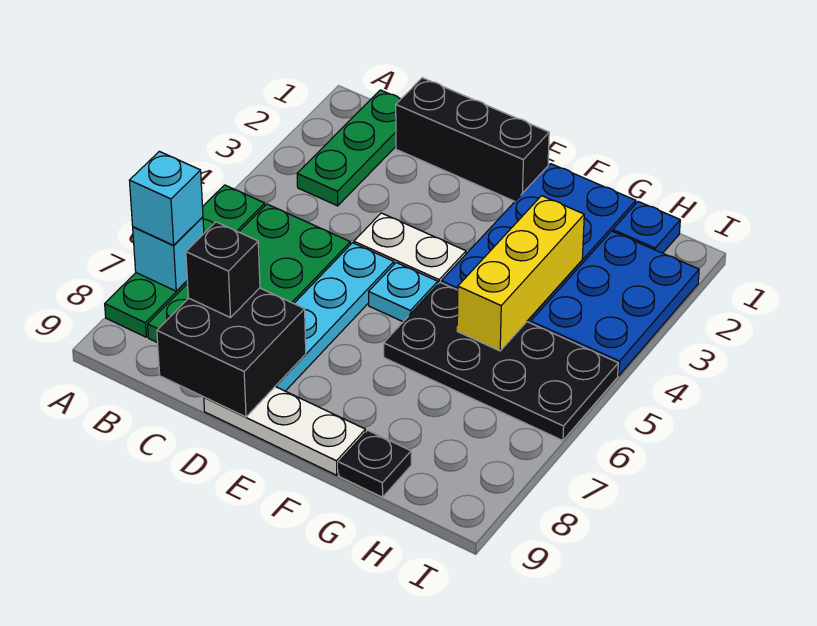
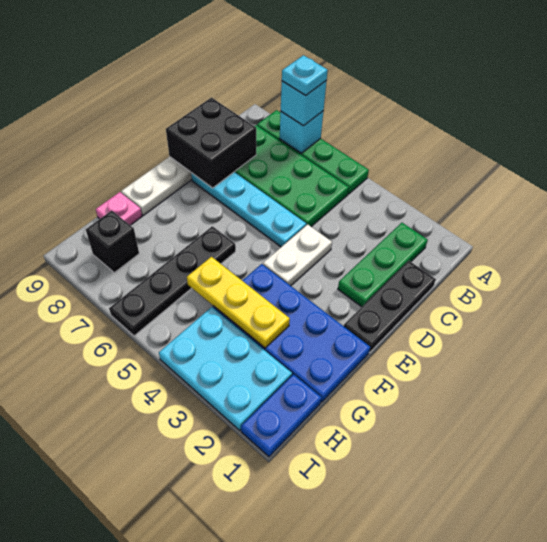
green 1x3 plate [297,90,401,206] -> green 1x3 plate turned to [338,223,428,307]
black 1x3 brick [396,78,549,201] -> black 1x3 plate [344,261,436,353]
black 1x1 brick [186,222,260,318] -> black 1x1 brick moved to [86,211,139,273]
cyan 1x1 plate [369,263,438,322] -> cyan 1x1 plate moved to [282,55,328,95]
black 2x4 plate [384,282,618,441] -> black 1x4 plate [109,226,236,336]
yellow 1x3 brick [457,196,584,351] -> yellow 1x3 plate [187,257,290,348]
black 1x1 plate [339,430,411,497] -> pink 1x1 plate [96,192,142,225]
blue 1x1 plate [613,202,680,253] -> blue 1x2 plate [241,374,322,457]
blue 2x3 plate [531,231,699,376] -> cyan 2x3 plate [159,307,292,431]

